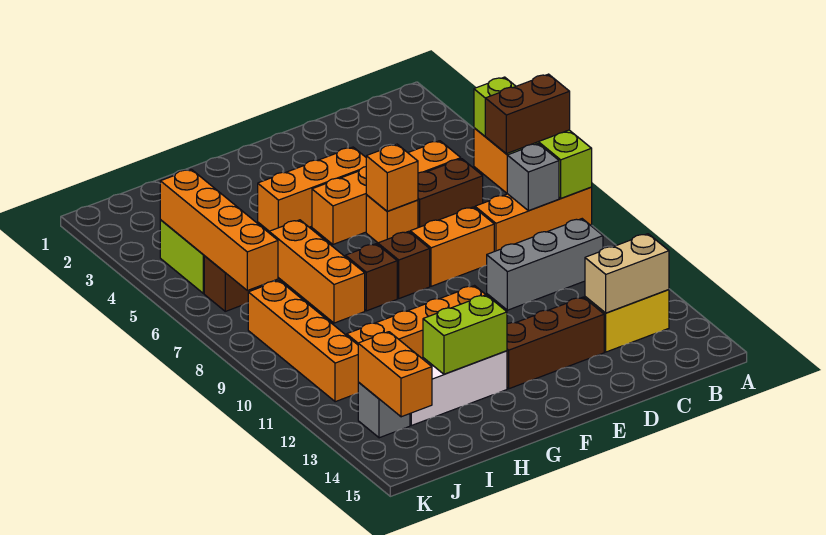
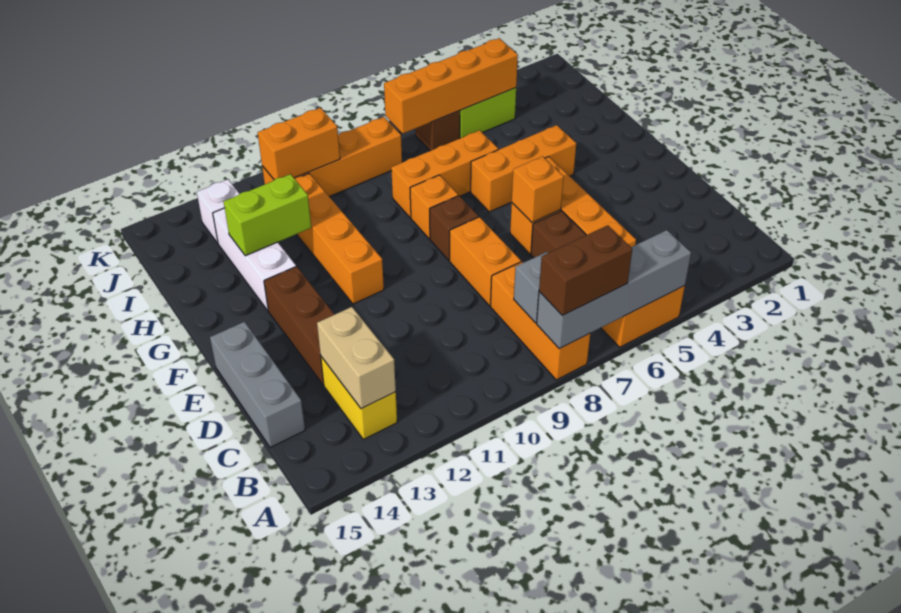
lime 1x4 brick [474,77,592,198] -> grey 1x4 brick [537,230,691,349]
brown 1x2 brick [485,74,570,154] -> brown 1x2 brick turned to [539,225,632,315]
grey 1x3 brick [487,219,603,310] -> grey 1x3 brick moved to [210,322,305,448]
orange 1x3 brick [258,147,366,231] -> orange 1x3 brick turned to [471,125,576,212]
brown 1x1 brick [345,244,397,311] -> orange 1x1 brick [410,175,458,239]
lime 1x2 brick [423,295,507,374] -> lime 1x2 brick turned to [224,174,311,256]
grey 1x1 brick [358,382,410,438] -> white 1x1 brick [197,179,239,243]
orange 1x2 brick [358,332,432,417] -> orange 1x2 brick moved to [258,108,340,180]

